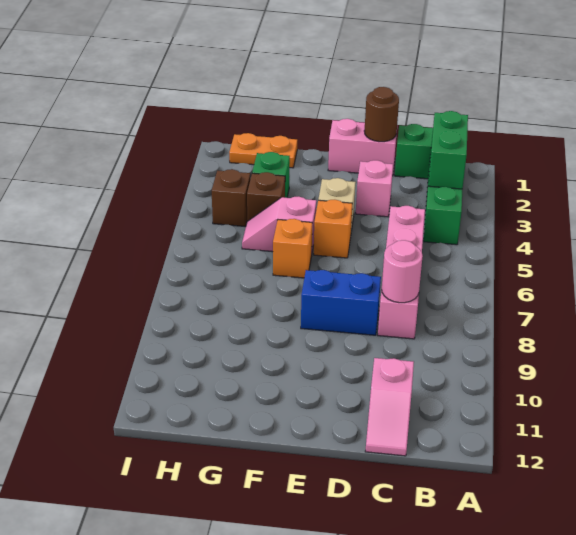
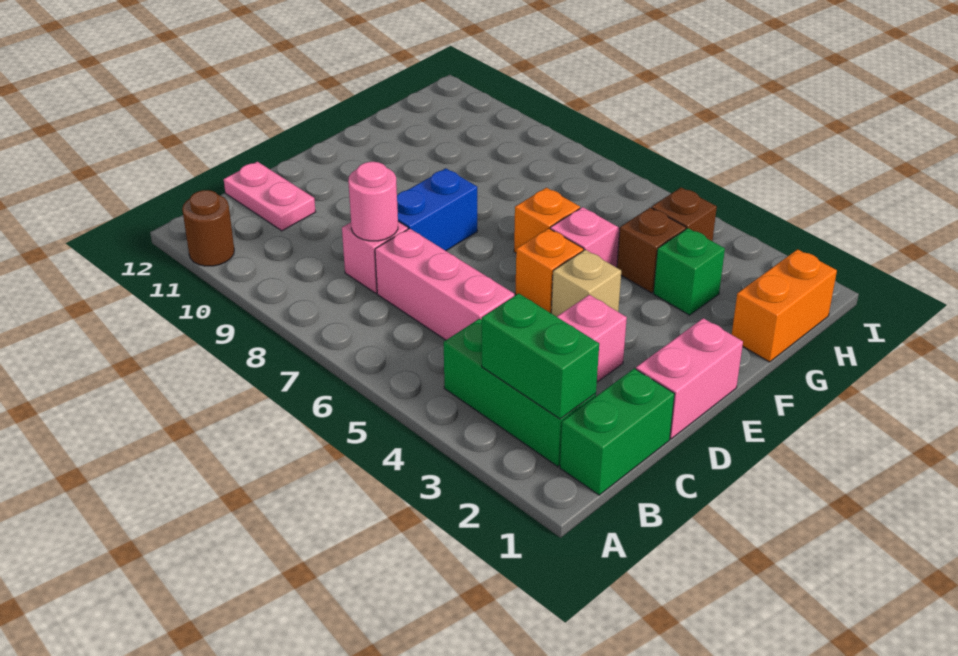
pink 1x2 slope [365,358,414,456] -> pink 1x2 plate [224,162,316,231]
brown 1x1 round brick [364,87,399,142] -> brown 1x1 round brick moved to [182,190,234,266]
orange 1x2 plate [229,133,297,168] -> orange 1x2 brick [732,249,837,362]

